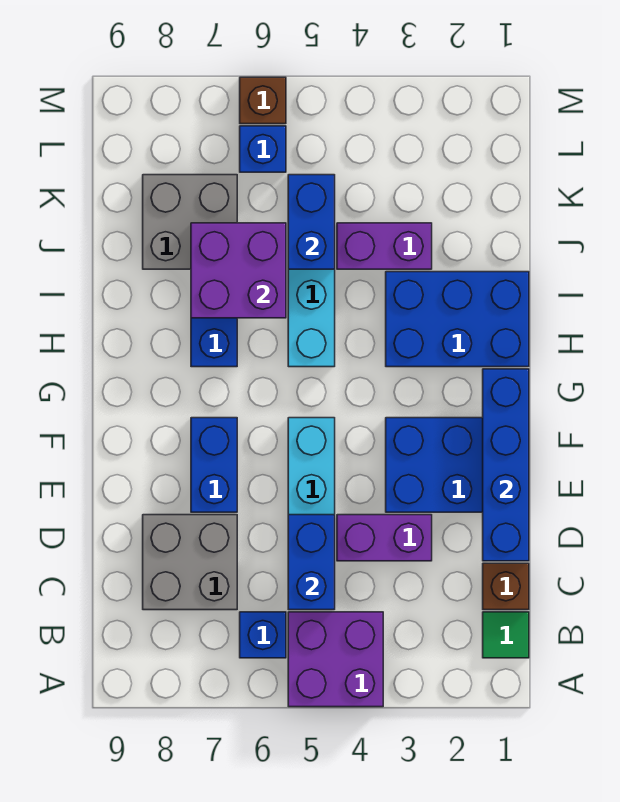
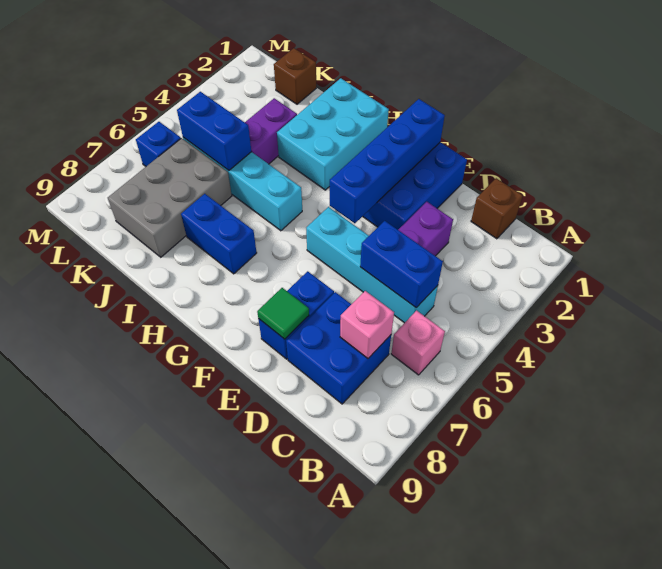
purple 2x2 brick [288,612,383,707] -> none
green 1x1 tile [483,612,529,658] -> green 1x1 tile moved to [257,288,309,339]
blue 1x1 brick [240,612,286,658] -> pink 1x1 brick [391,311,445,375]
grey 2x2 brick [143,515,237,610] -> blue 2x2 brick [286,292,391,404]
none -> pink 1x1 brick [340,291,394,358]
blue 1x4 brick [483,369,529,561] -> blue 1x4 brick turned to [330,99,445,223]
blue 1x2 brick [191,418,237,512] -> blue 1x2 brick turned to [259,271,334,359]
blue 2x3 brick [386,272,529,367] -> cyan 2x3 brick [277,78,389,190]
purple 2x2 brick [191,223,286,318] -> none
grey 2x2 brick [143,175,237,269] -> grey 2x3 brick [108,138,232,257]
brown 1x1 brick [240,77,286,124] -> brown 1x1 brick moved to [274,48,316,104]

